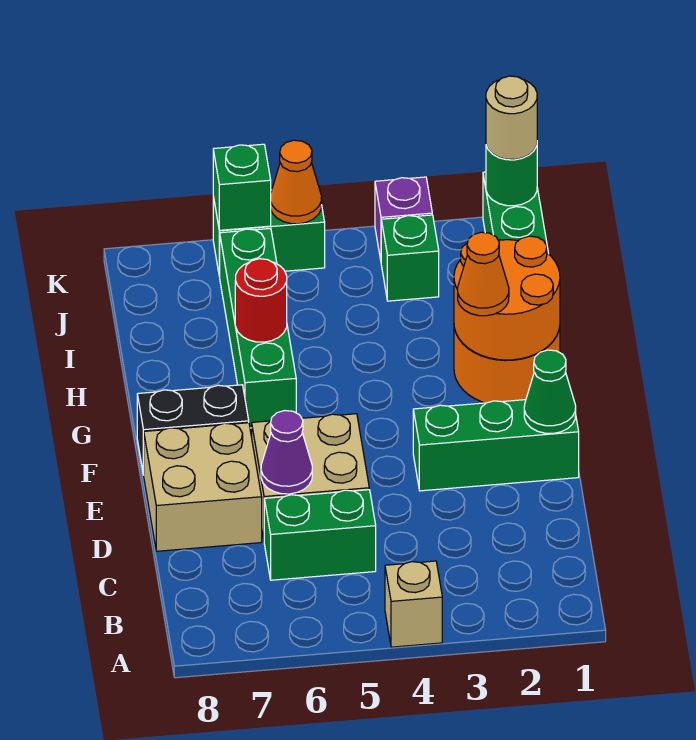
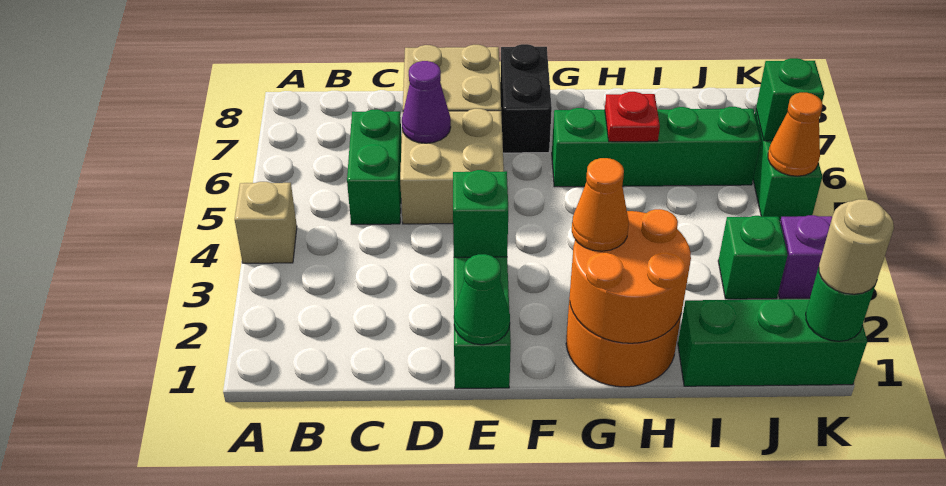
none -> green 1x1 brick [453,170,508,257]
red 1x1 round brick [235,259,287,342] -> red 1x1 plate [605,92,660,142]

